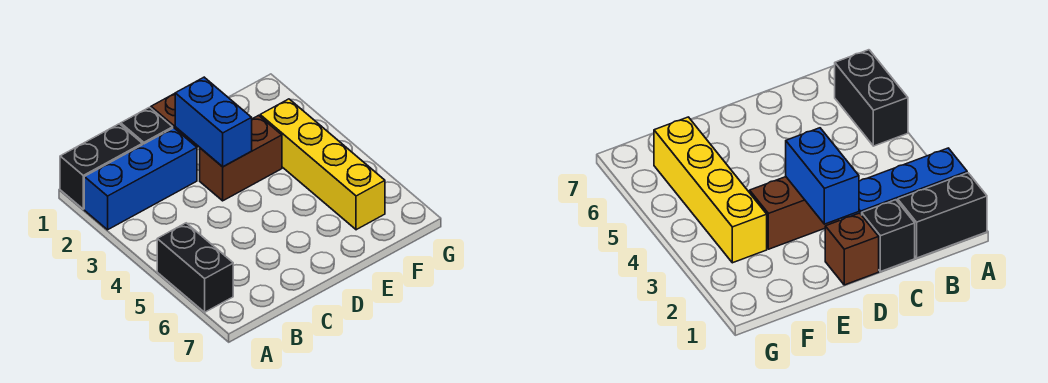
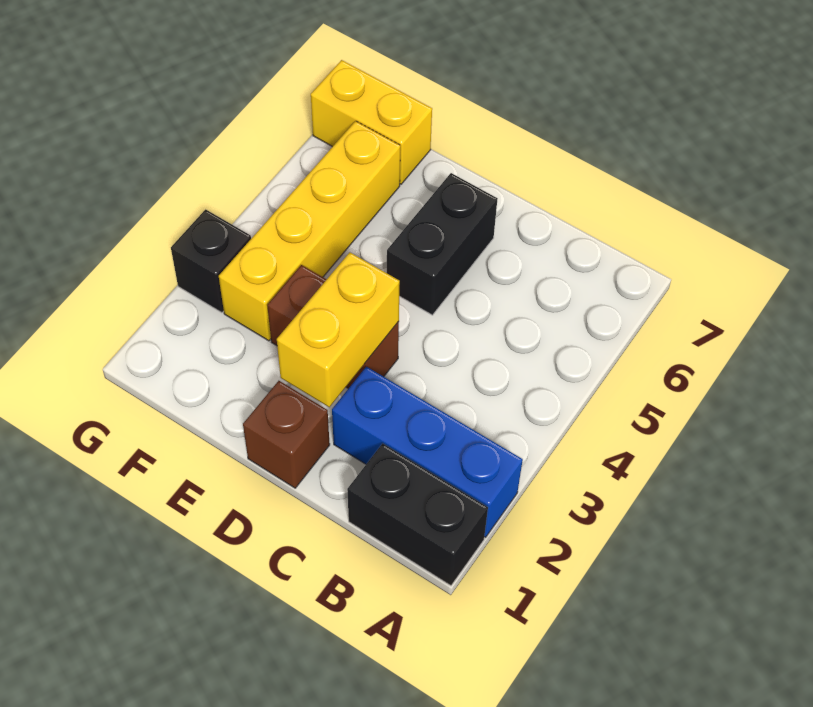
black 1x2 brick [157,223,233,312] -> black 1x2 brick moved to [387,173,498,315]
black 1x1 brick [121,107,173,145] -> black 1x1 brick moved to [171,209,251,313]
blue 1x2 brick [175,77,252,167] -> yellow 1x2 brick [277,252,400,407]
none -> yellow 1x2 brick [311,60,432,184]

